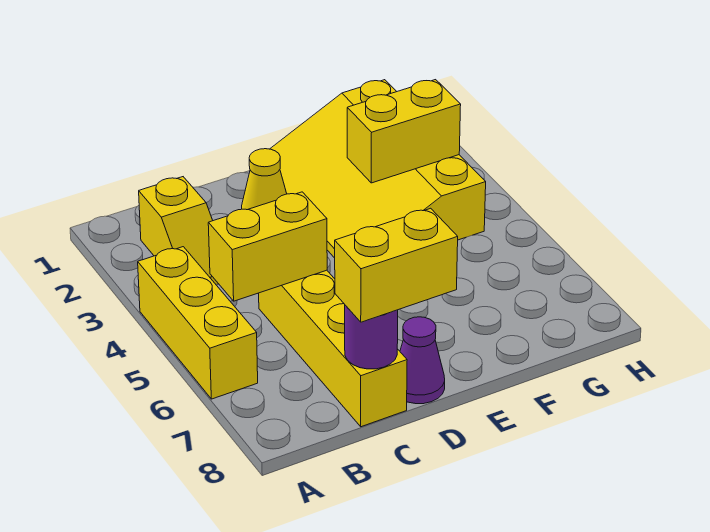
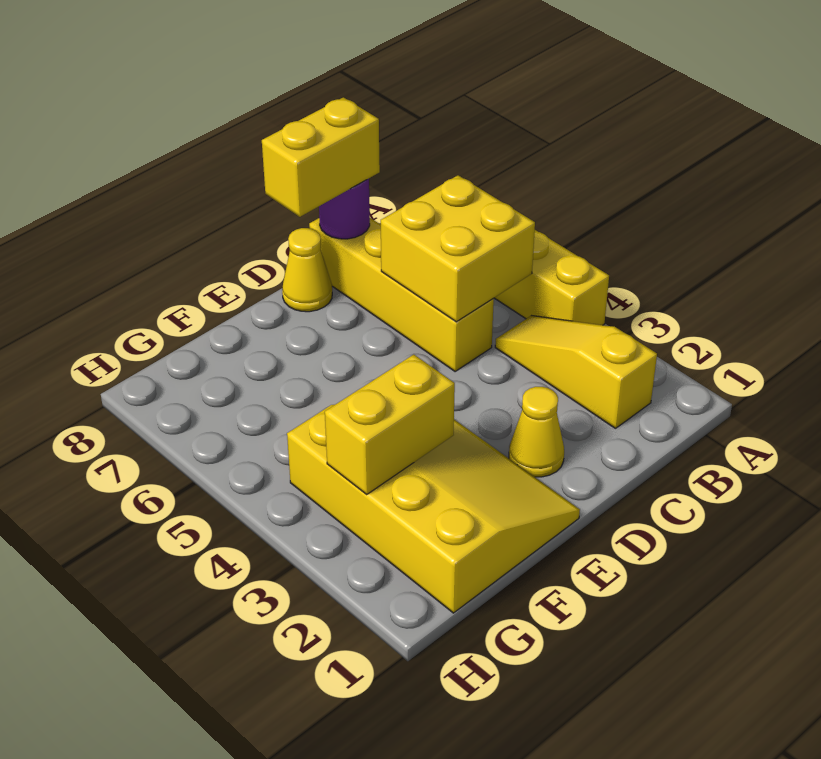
yellow 1x2 slope [139,177,218,284] -> yellow 1x3 slope [495,316,657,428]
yellow 1x2 brick [208,192,327,301] -> yellow 2x2 brick [381,175,535,322]
purple 1x1 cone [400,317,445,404] -> yellow 1x1 cone [282,228,332,312]

